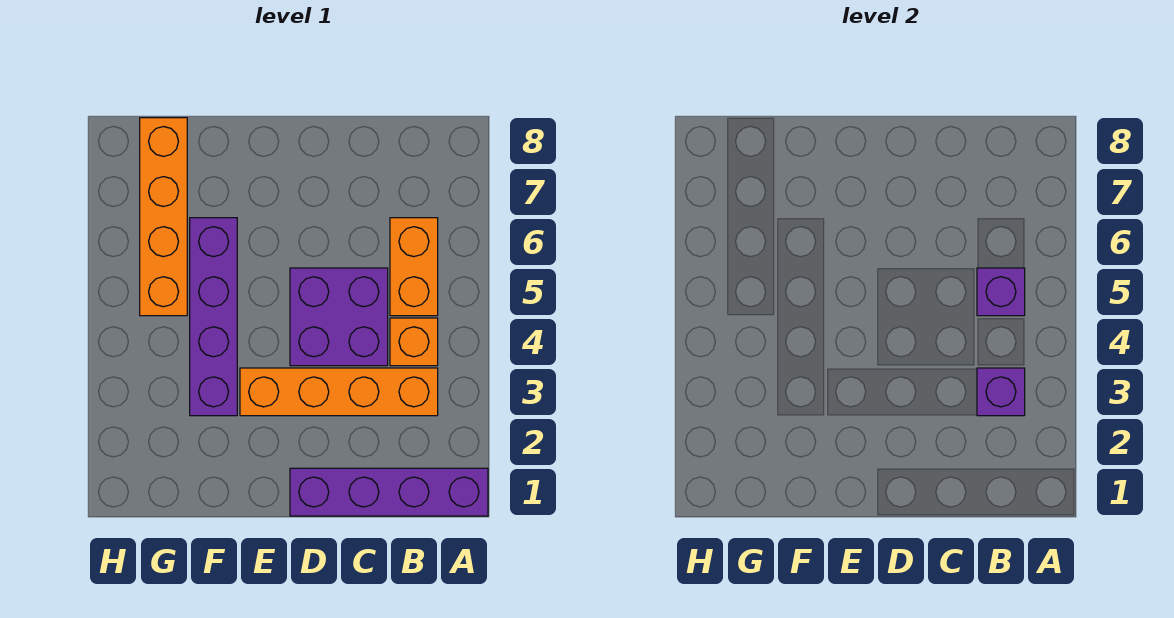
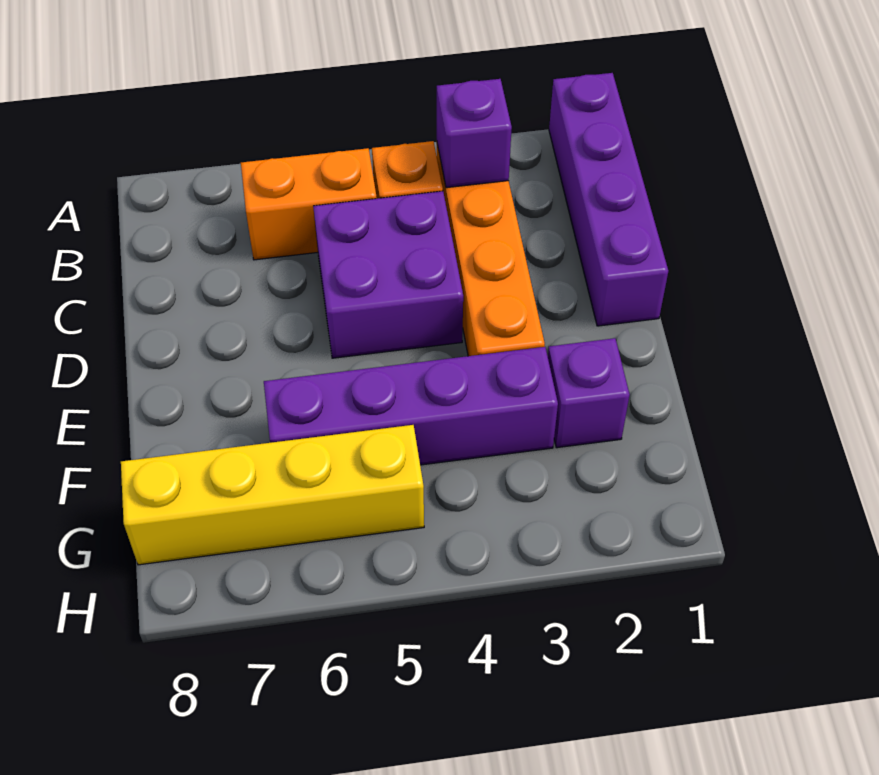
purple 1x1 brick [977,268,1025,316] -> purple 1x1 brick moved to [548,338,630,448]
orange 1x4 brick [140,118,187,316] -> yellow 1x4 brick [121,425,424,565]

